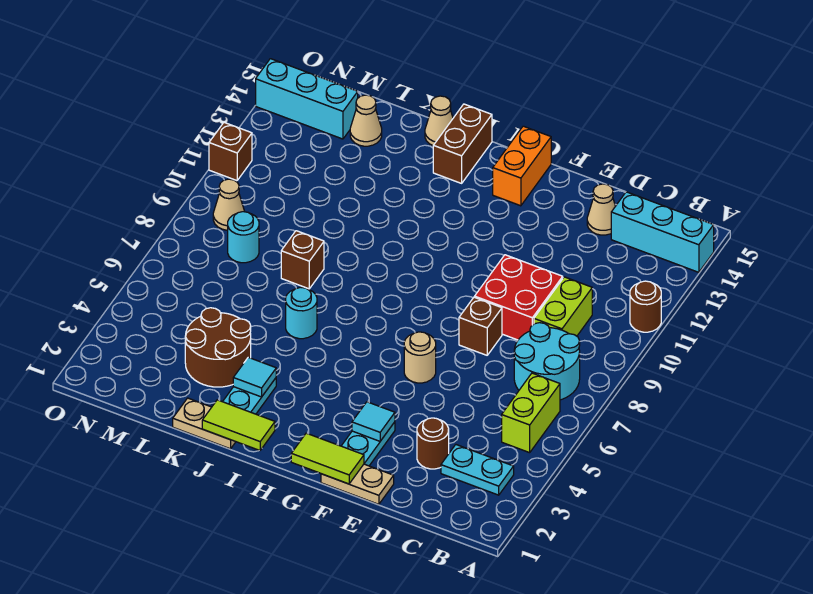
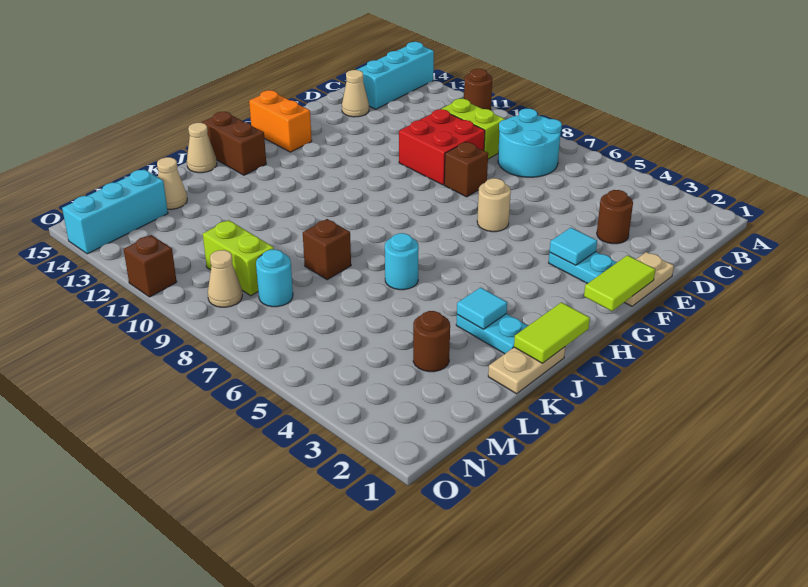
cyan 1x2 plate [441,445,514,495] -> none
lime 1x2 brick [502,373,560,453] -> lime 1x2 brick moved to [203,220,274,296]
brown 2x2 round brick [185,308,251,387] -> brown 1x1 round brick [413,311,450,372]

